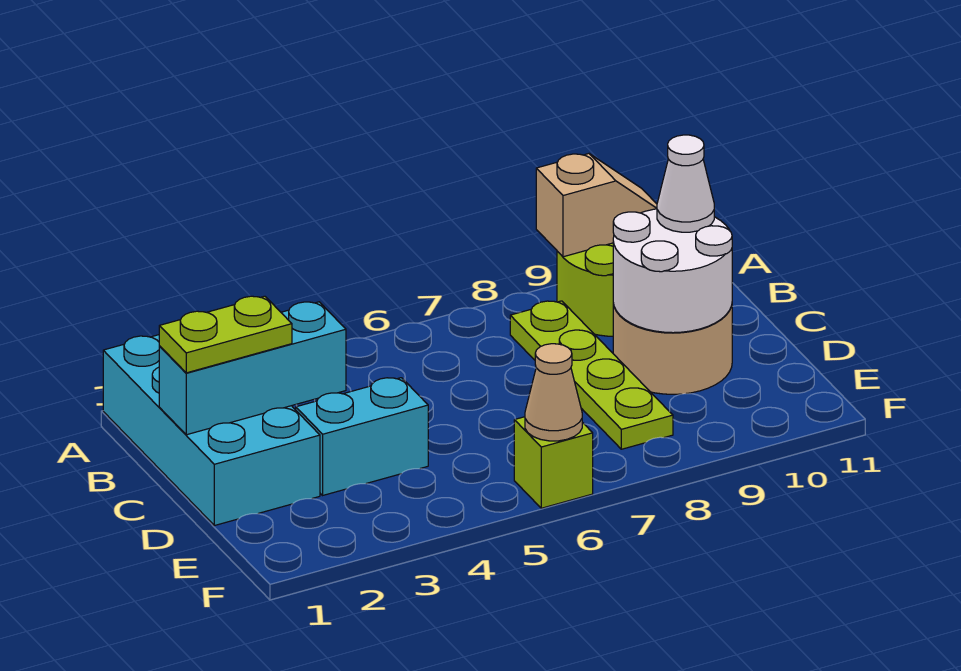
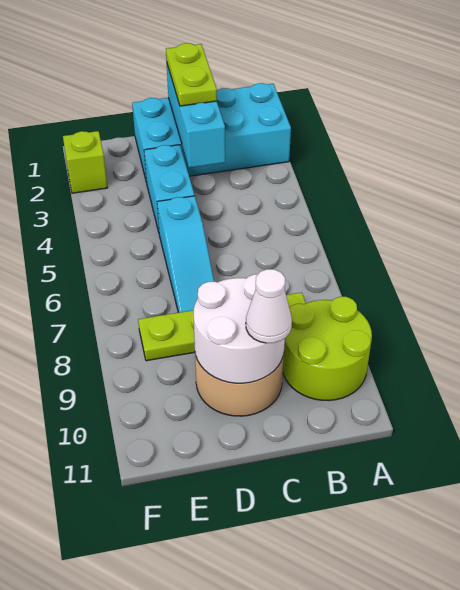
tan 1x2 slope [536,154,657,257] -> none
none -> cyan 1x3 slope [157,196,214,312]
lime 1x1 brick [514,417,593,508] -> lime 1x1 brick moved to [63,131,107,193]
tan 1x1 cone [525,344,582,441] -> none

